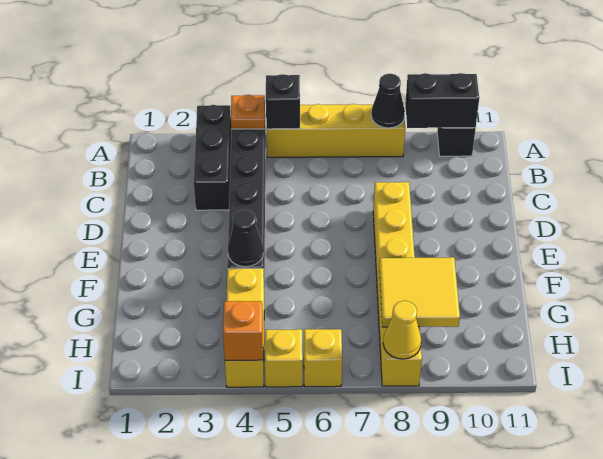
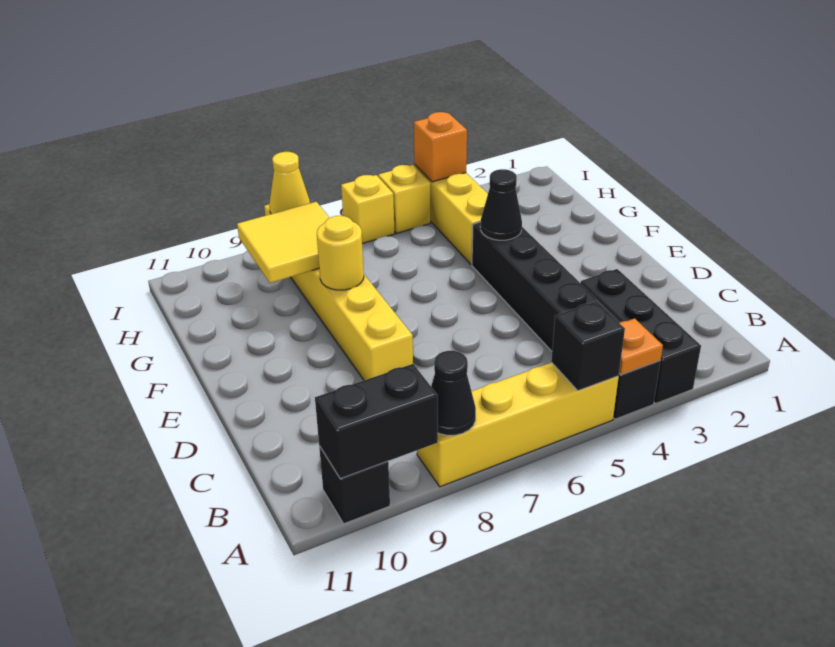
none -> yellow 1x1 round brick [317,216,364,290]

